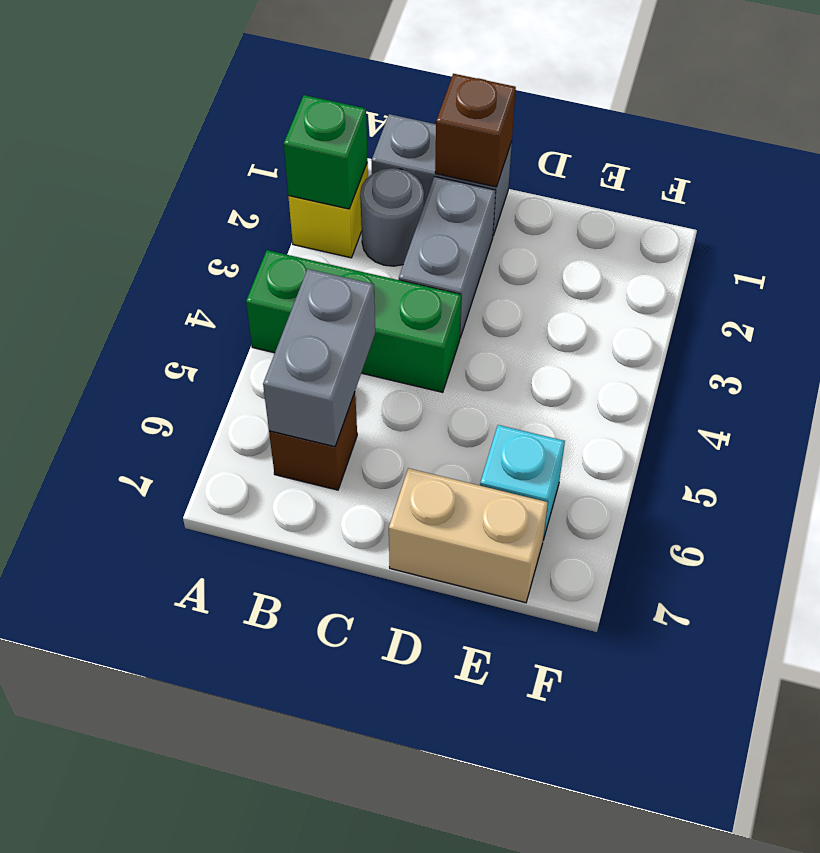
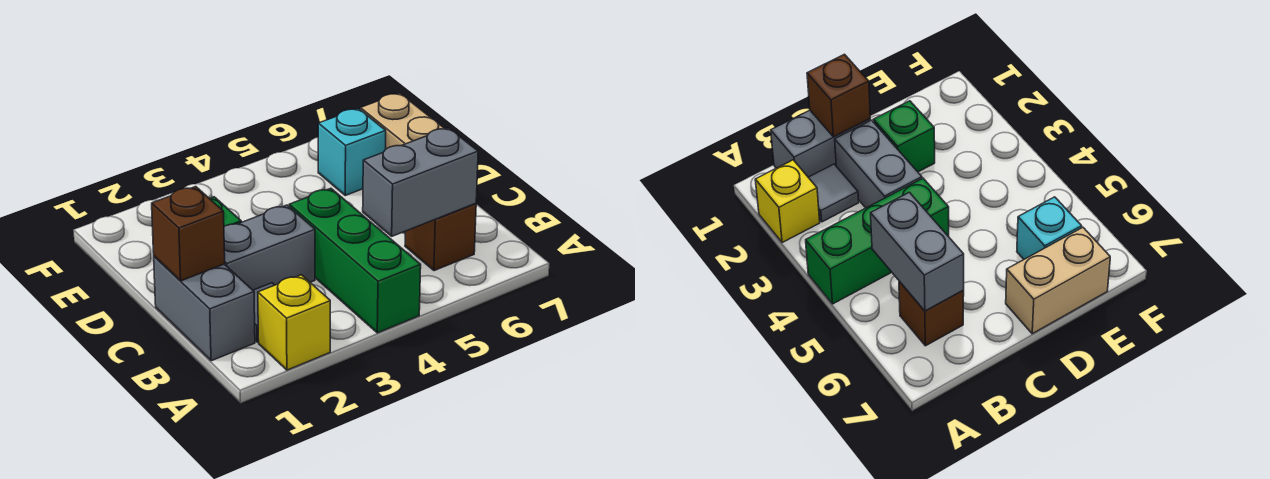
green 1x1 brick [284,95,367,209] -> green 1x1 brick moved to [873,101,935,172]
grey 1x1 round brick [360,168,424,266] -> grey 1x1 tile [808,164,859,222]

